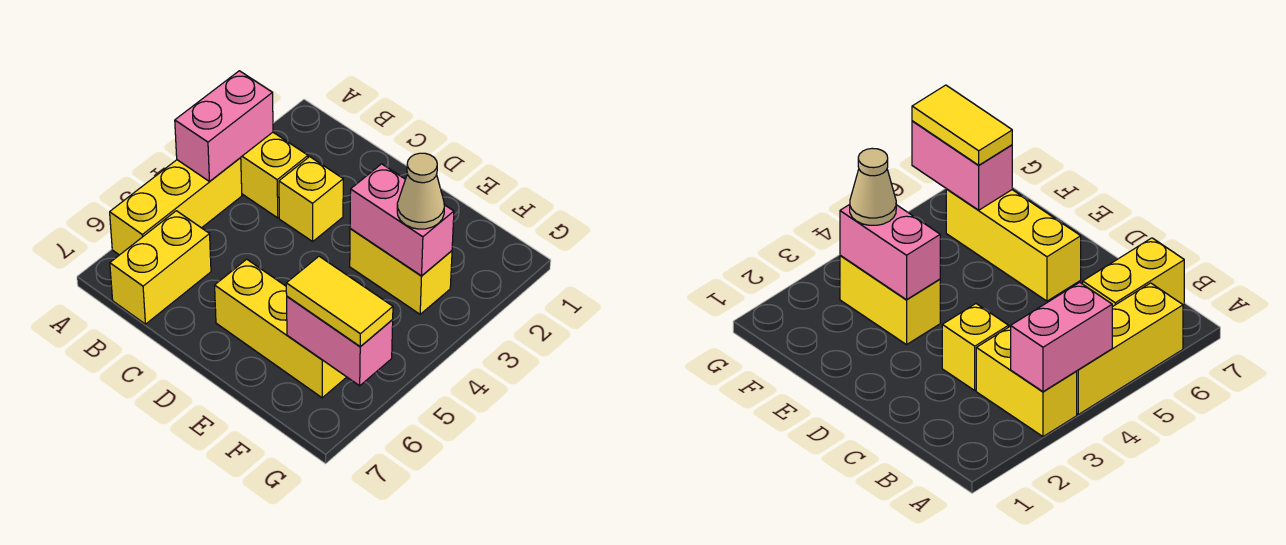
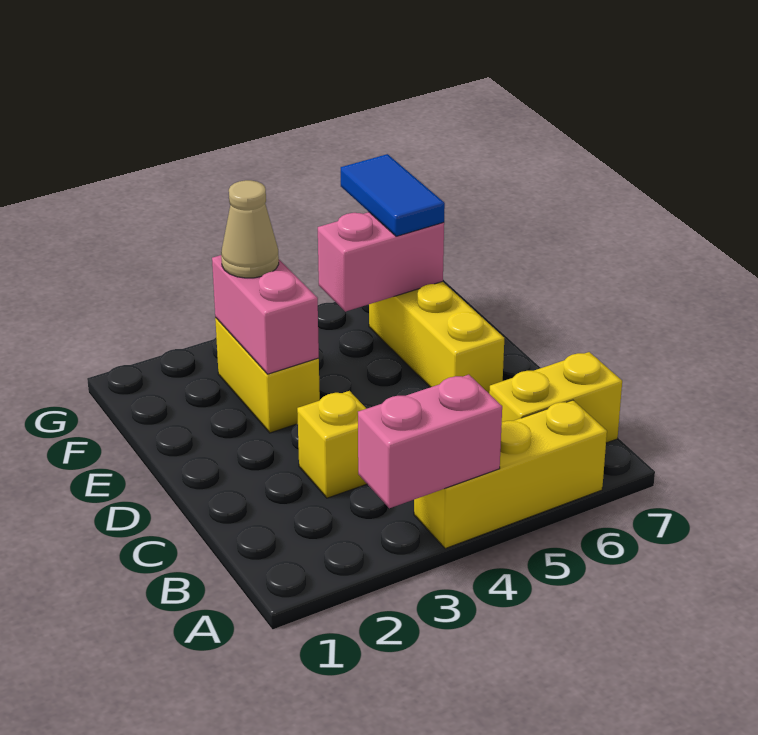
yellow 1x2 brick [241,132,308,218] -> none
pink 1x2 brick [287,297,393,386] -> pink 1x2 brick turned to [318,212,444,312]
yellow 1x2 tile [286,256,393,347] -> blue 1x2 tile [341,154,445,236]

